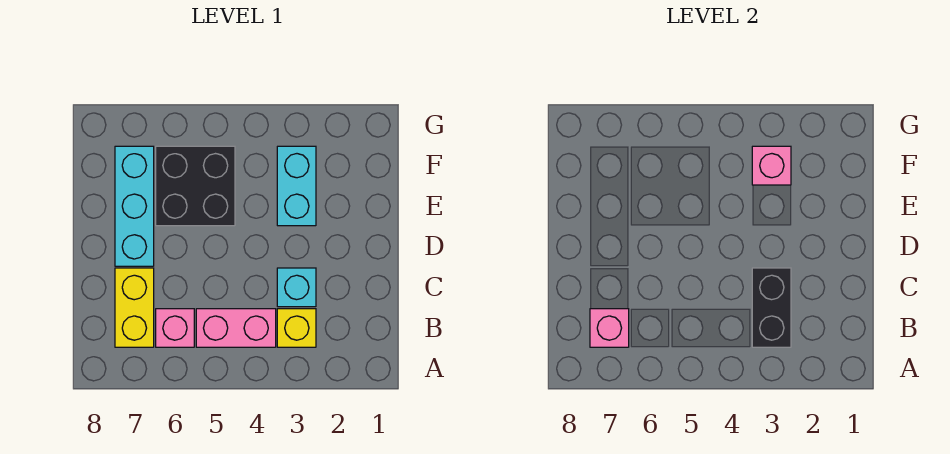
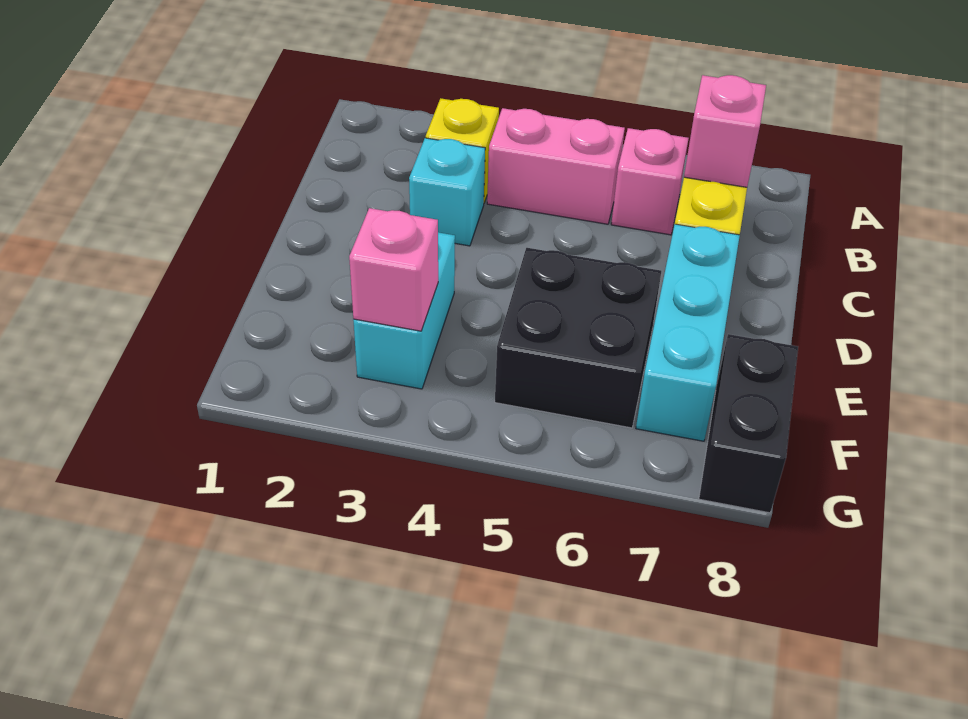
black 1x2 brick [752,268,791,347] -> black 1x2 brick moved to [699,334,798,513]

